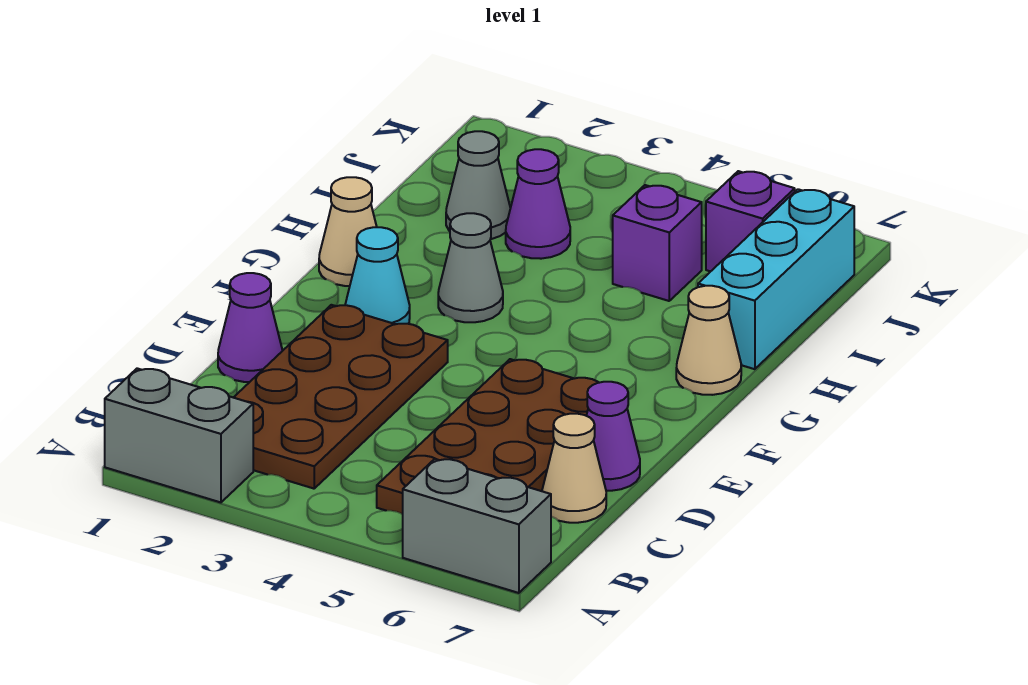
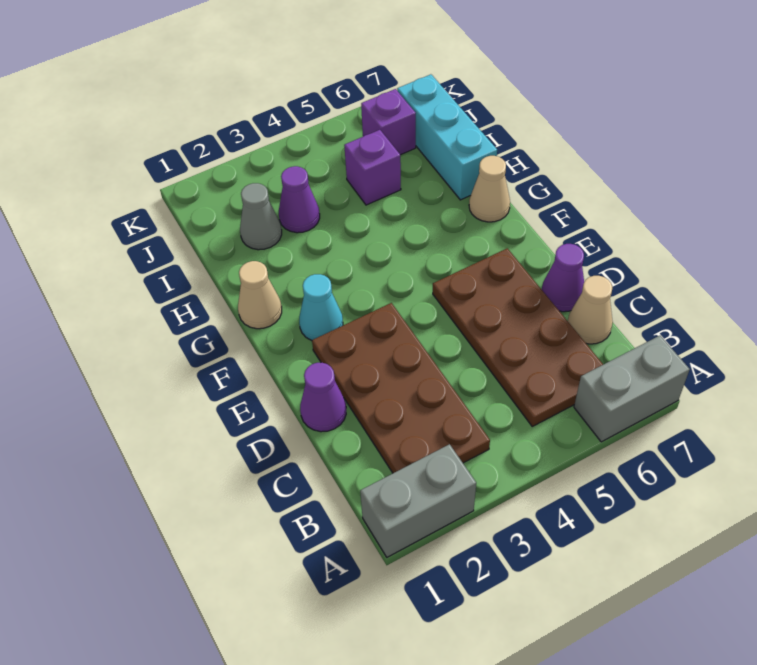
grey 1x1 cone [438,213,503,322] -> none

